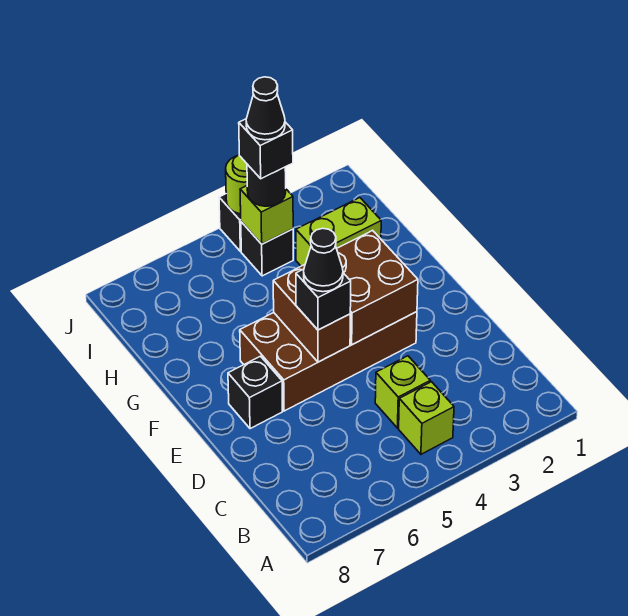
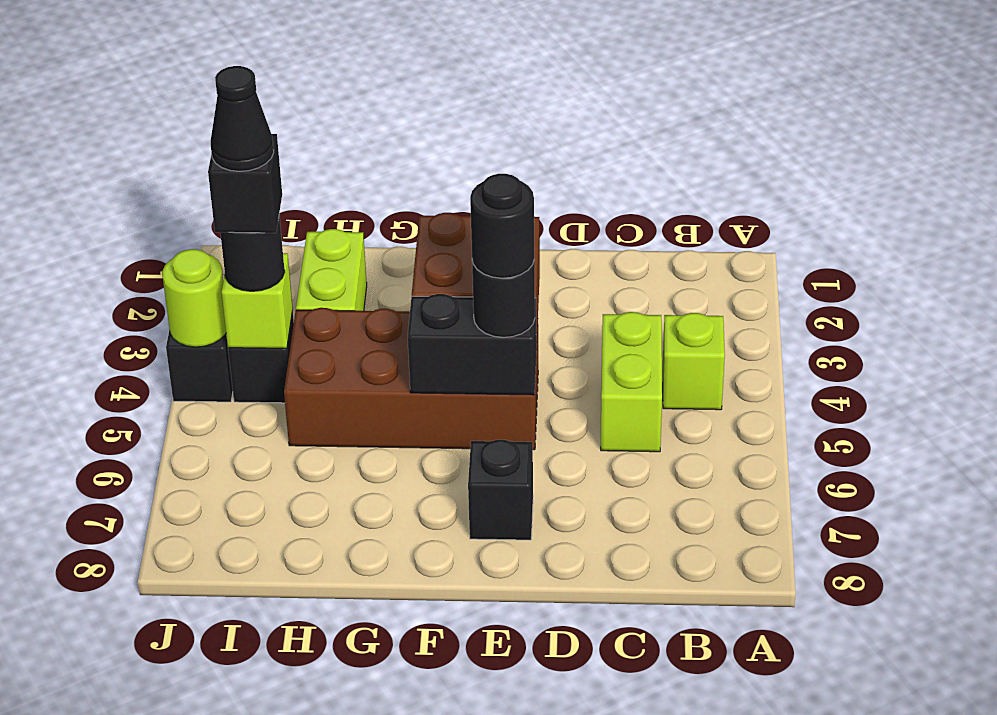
lime 1x1 brick [375,356,430,428] -> lime 1x2 brick [601,312,662,452]
brown 2x4 brick [240,312,417,411] -> brown 2x4 brick turned to [284,308,538,450]
brown 1x2 brick [273,265,350,362] -> black 1x2 brick [408,294,536,395]
black 1x1 brick [296,269,351,330] -> black 1x1 round brick [472,261,535,337]
black 1x1 cone [304,228,343,292] -> black 1x1 round brick [470,174,534,278]

